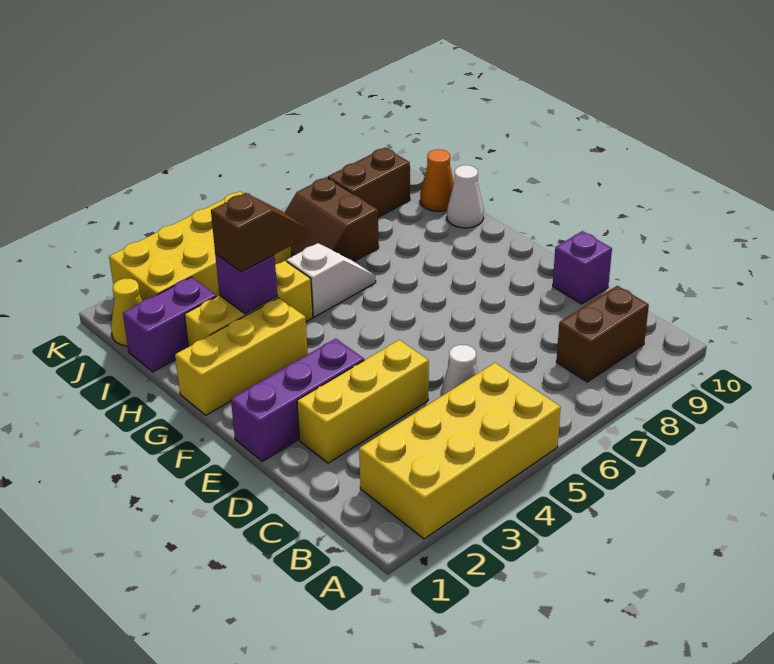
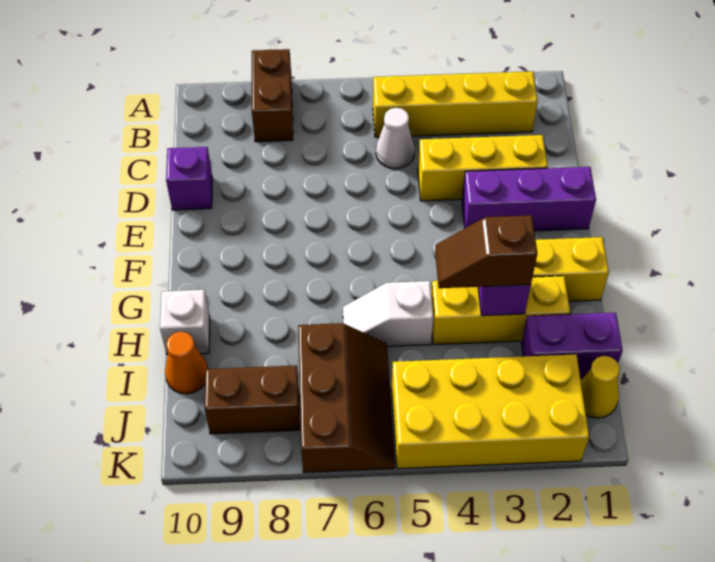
yellow 2x4 brick [359,363,561,539] -> yellow 1x4 brick [373,71,538,137]
brown 1x2 brick [556,286,649,382] -> brown 1x2 brick turned to [252,49,293,142]
white 1x1 cone [447,165,484,228] -> white 1x1 brick [160,290,210,355]
brown 2x2 slope [285,177,379,262] -> brown 2x3 slope [298,323,395,473]

